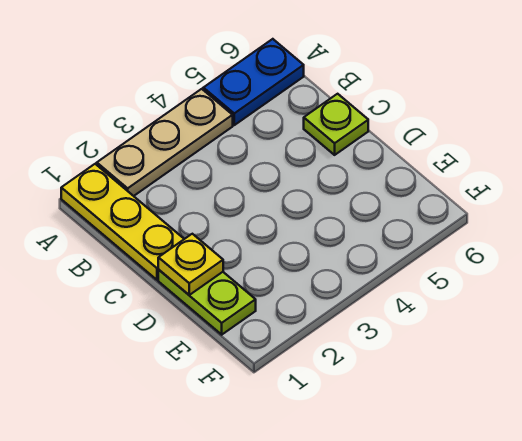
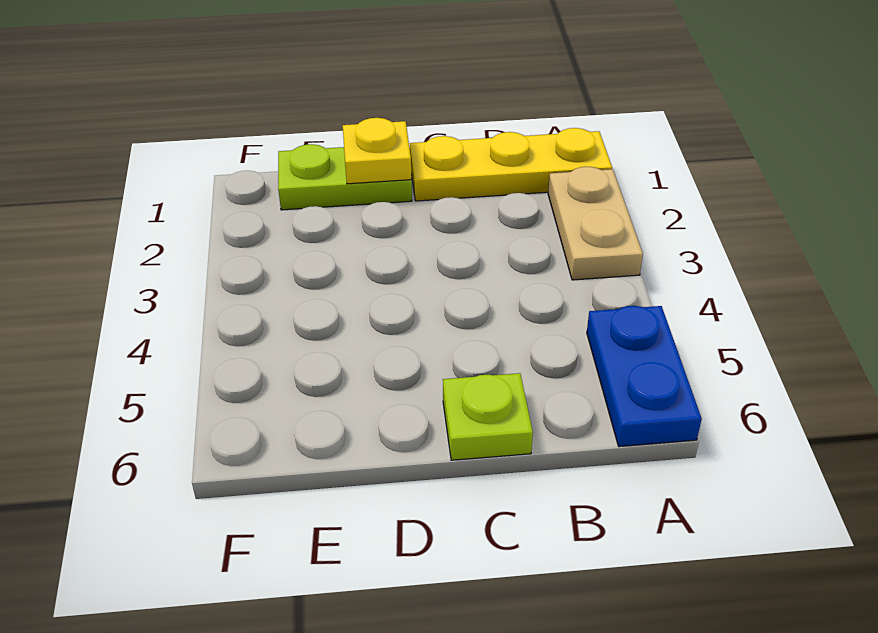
tan 1x3 plate [97,89,233,196] -> tan 1x2 plate [548,167,643,280]

